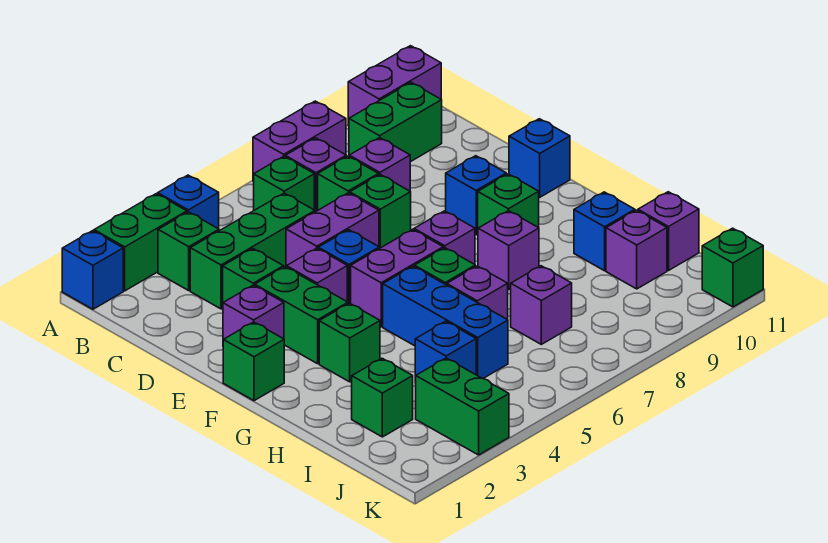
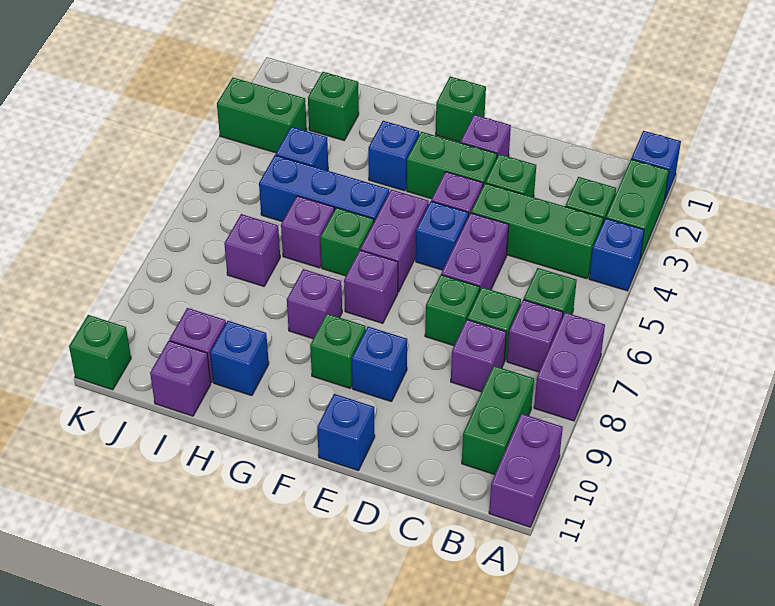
green 1x3 brick [190,193,315,309] -> green 1x3 brick turned to [471,183,603,279]
green 1x1 brick [319,303,380,382] -> blue 1x1 brick [368,121,419,191]

